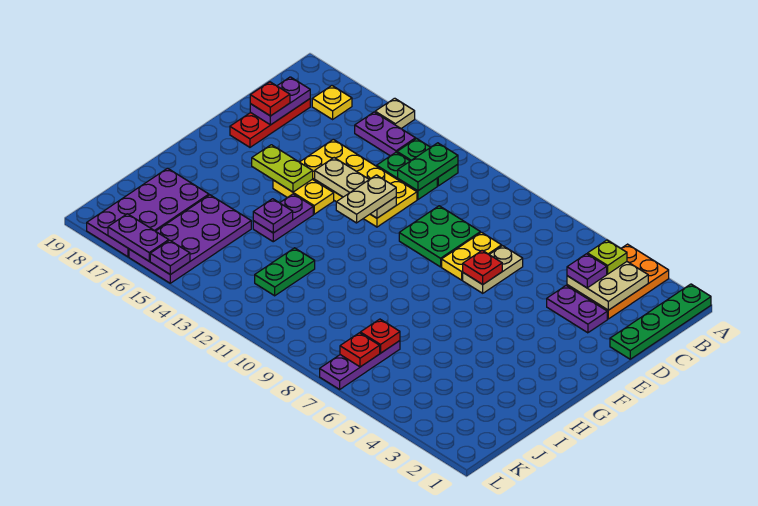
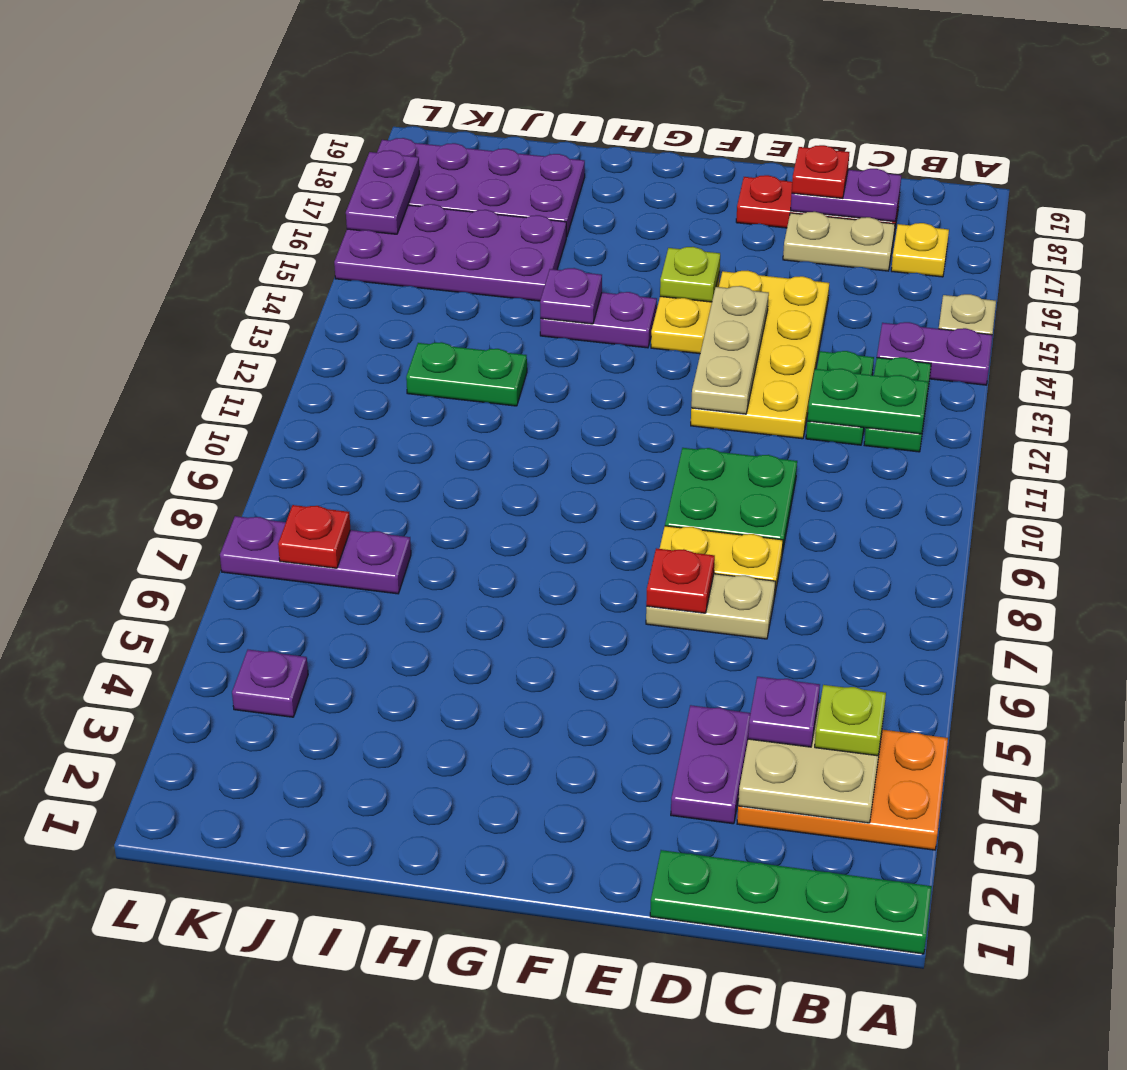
purple 1x2 plate [355,112,416,156] -> purple 1x2 plate turned to [877,322,992,385]
tan 1x2 plate [336,175,396,223] -> tan 1x2 plate moved to [783,212,895,271]
lime 1x2 plate [252,145,313,192] -> lime 1x1 plate [660,247,720,302]
red 1x1 plate [360,319,400,353] -> none
purple 1x1 plate [150,240,190,275] -> purple 1x1 plate moved to [232,650,308,717]

